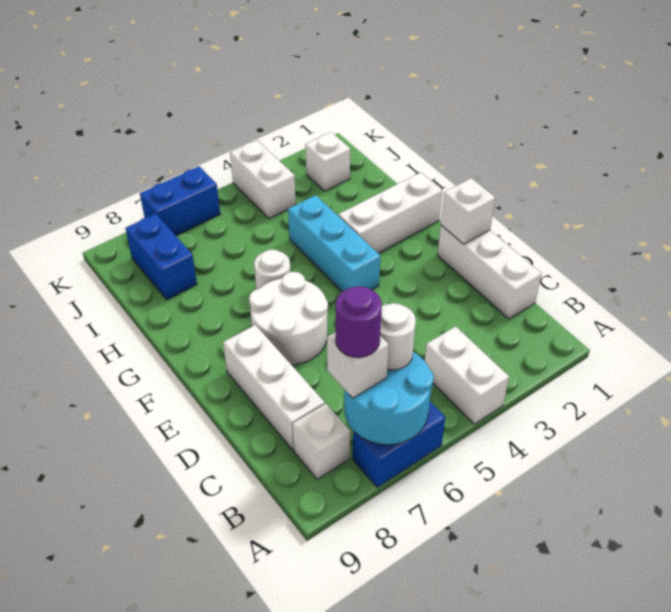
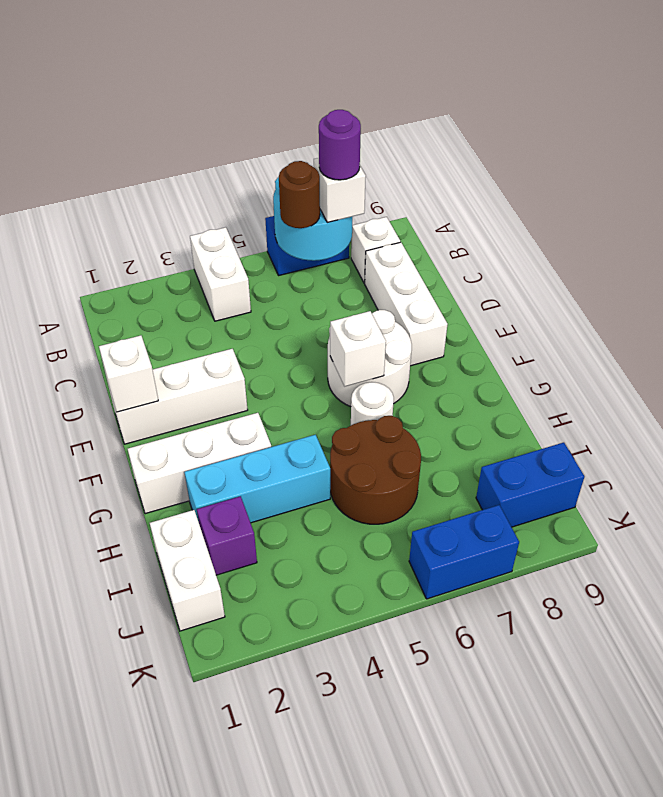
white 1x1 round brick [380,303,416,370] -> brown 1x1 round brick [279,161,320,228]
white 1x3 brick [437,225,542,319] -> white 1x3 brick turned to [109,349,248,444]
cyan 1x3 brick [288,195,380,292] -> cyan 1x3 brick turned to [184,435,330,523]
none -> brown 2x2 round brick [330,416,421,524]
none -> purple 1x1 brick [197,496,257,575]
blue 1x2 brick [125,214,197,300] -> blue 1x2 brick turned to [476,443,584,527]
white 1x1 brick [305,132,350,191] -> white 1x1 brick moved to [330,311,386,386]
white 1x2 brick [230,140,296,219] -> white 1x2 brick moved to [150,510,225,631]

